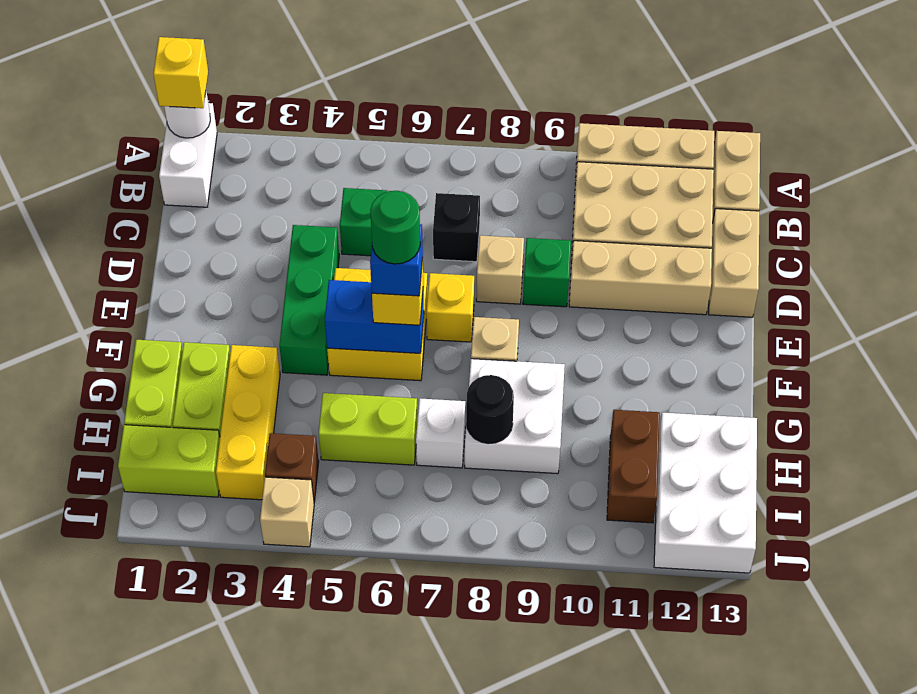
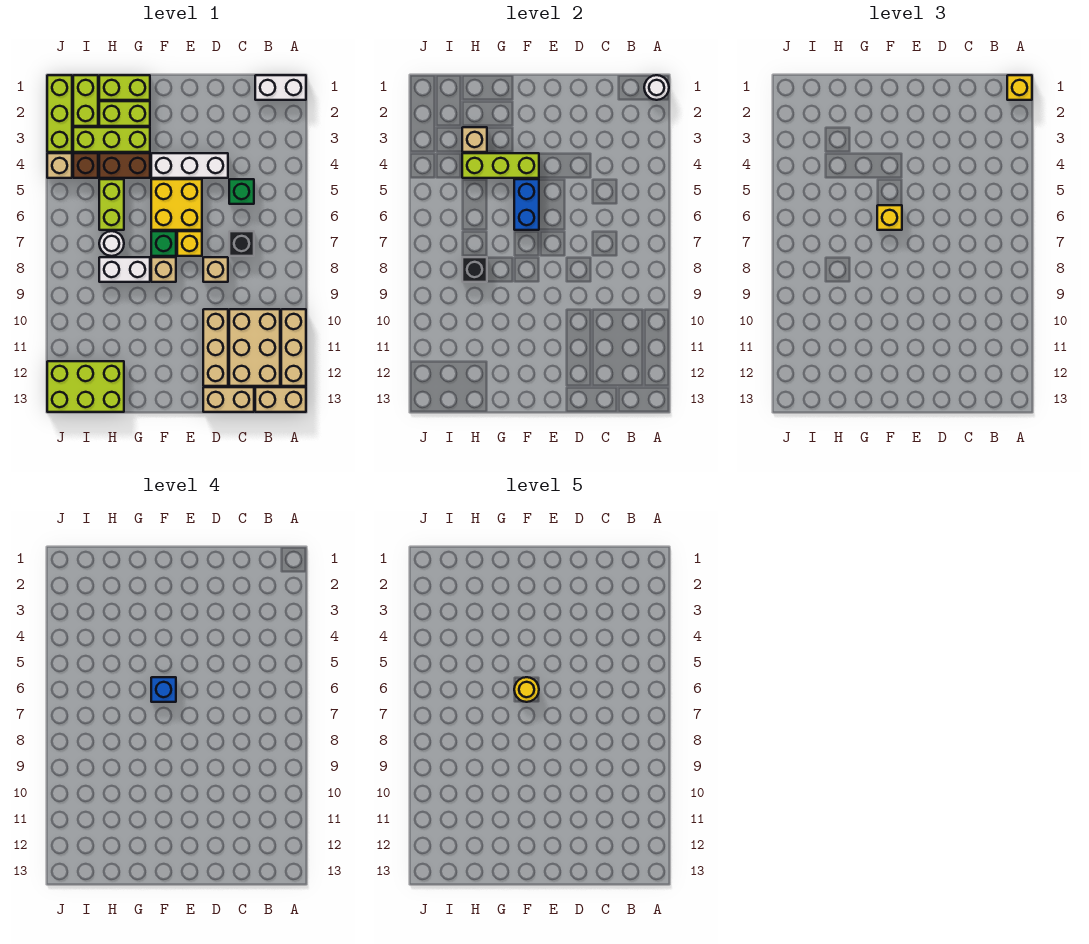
green 1x3 brick [279,225,339,375] -> white 1x3 brick [151,153,228,178]
green 1x1 brick [523,238,571,307] -> green 1x1 brick moved to [151,231,176,256]
none -> lime 1x3 brick [462,153,539,178]
green 1x1 round brick [370,191,420,264] -> yellow 1x1 round brick [514,677,539,702]
yellow 1x3 brick [216,345,280,500] -> lime 1x3 brick [73,127,150,152]
white 2x2 brick [465,359,565,474] -> white 1x2 brick [99,257,150,282]
none -> tan 1x1 brick [462,127,487,152]
white 1x1 brick [416,398,465,468] -> white 1x1 round brick [99,231,124,256]
black 1x1 round brick [466,375,514,444] -> black 1x1 brick [462,257,487,282]
brown 1x2 brick [607,410,660,523] -> brown 1x2 brick moved to [99,153,150,178]
white 2x3 brick [654,412,757,573] -> lime 2x3 brick [47,361,124,412]
none -> lime 1x3 brick [47,75,72,152]

